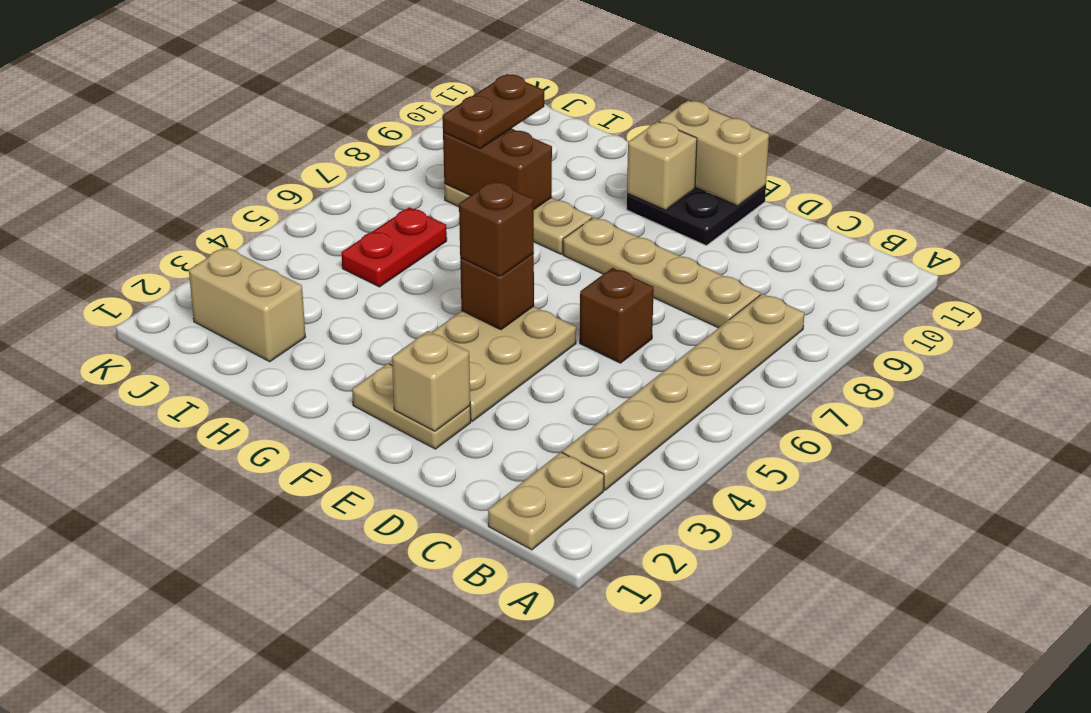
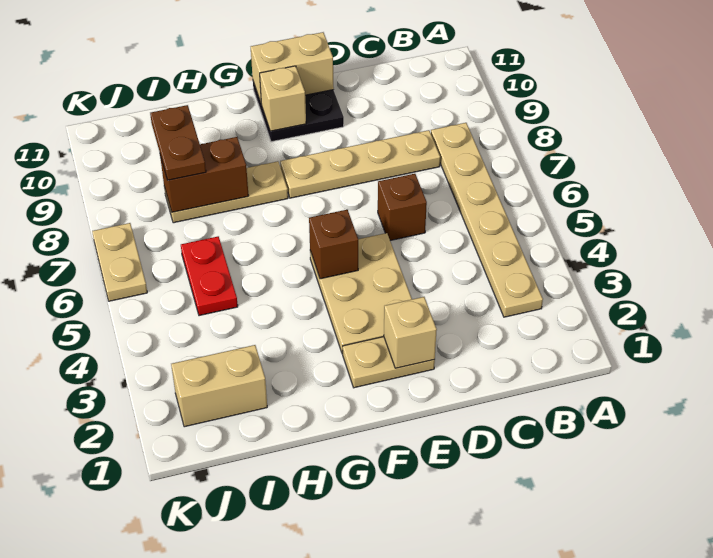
tan 1x2 plate [488,452,604,550] -> tan 1x2 plate moved to [92,223,147,301]
brown 1x1 brick [459,181,534,276] -> none

